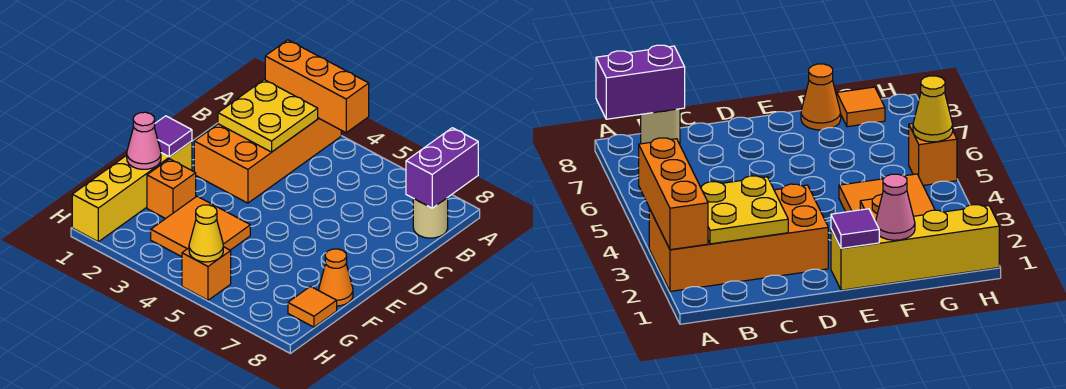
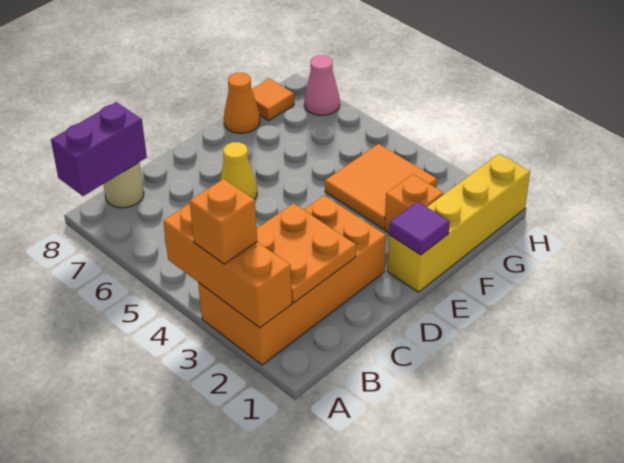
yellow 2x2 plate [218,80,318,152] -> orange 2x2 plate [257,203,356,303]
pink 1x1 cone [127,112,161,169] -> pink 1x1 cone moved to [304,55,340,115]
orange 1x1 brick [182,247,231,300] -> orange 1x1 brick moved to [190,179,257,264]
yellow 1x1 cone [189,205,223,262] -> yellow 1x1 cone moved to [220,142,257,199]

